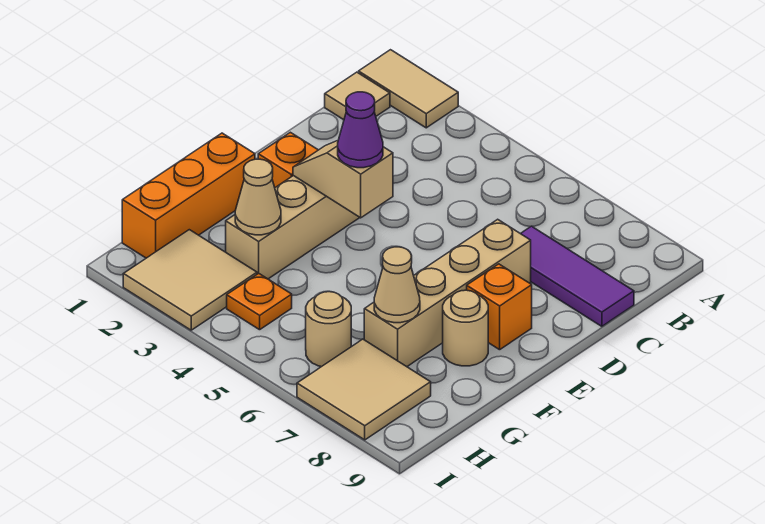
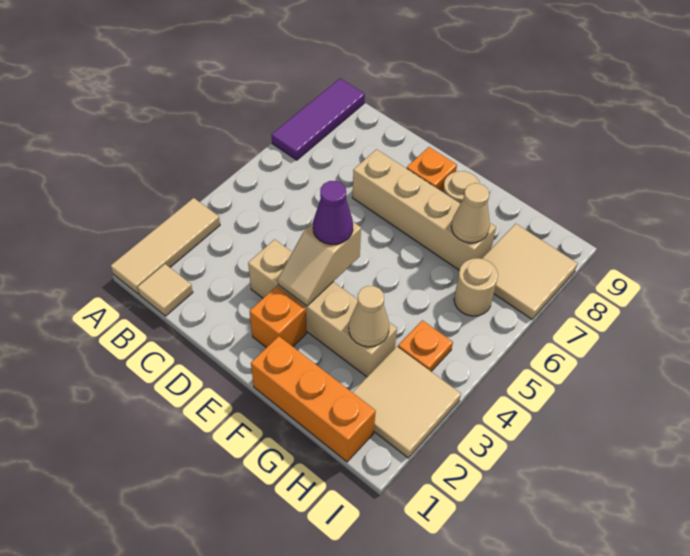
tan 1x2 tile [359,50,458,128] -> tan 1x3 tile [111,198,220,294]
purple 1x3 tile [521,226,634,326] -> purple 1x3 tile moved to [272,78,365,160]

